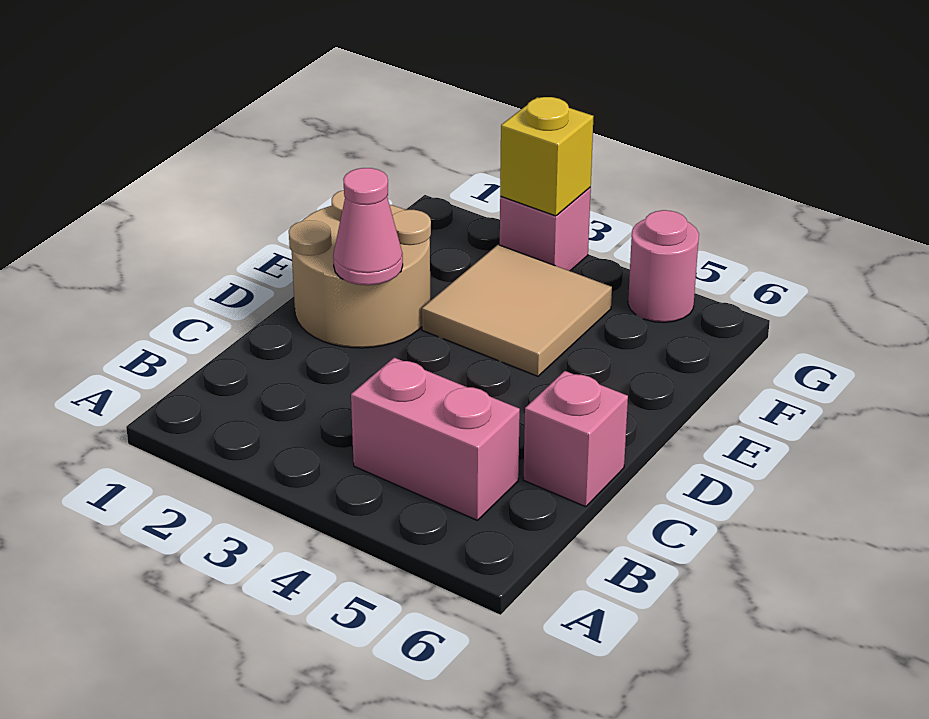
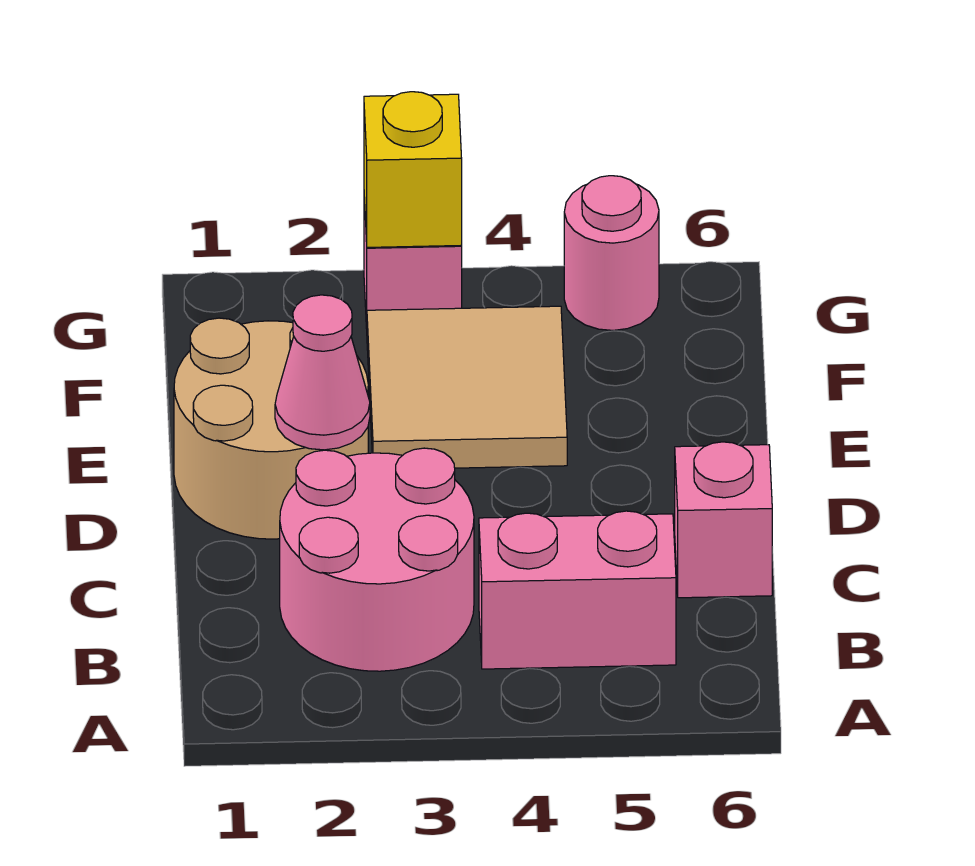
none -> pink 2x2 round brick [280,448,474,671]

